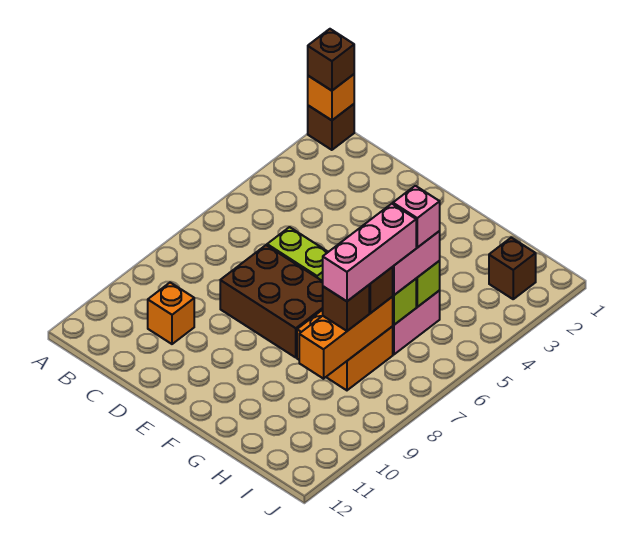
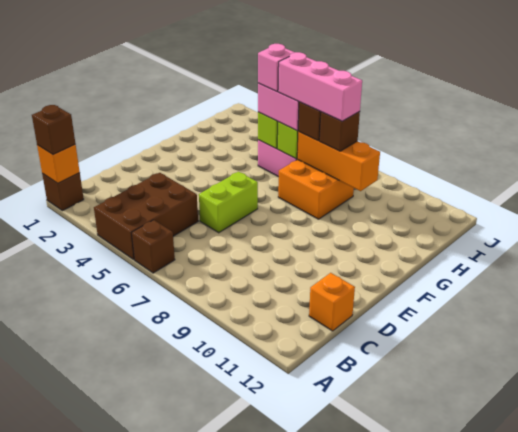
orange 1x1 brick [148,283,194,344] -> orange 1x1 brick moved to [309,273,355,331]
brown 2x3 brick [220,245,323,357] -> brown 2x3 brick moved to [94,173,198,259]
brown 1x1 brick [489,238,536,299] -> brown 1x1 brick moved to [132,220,175,273]

